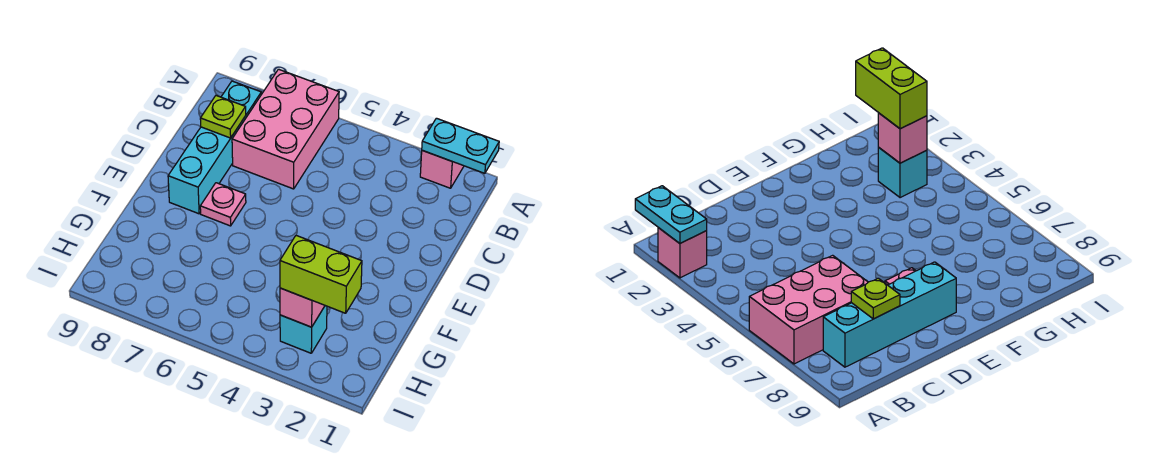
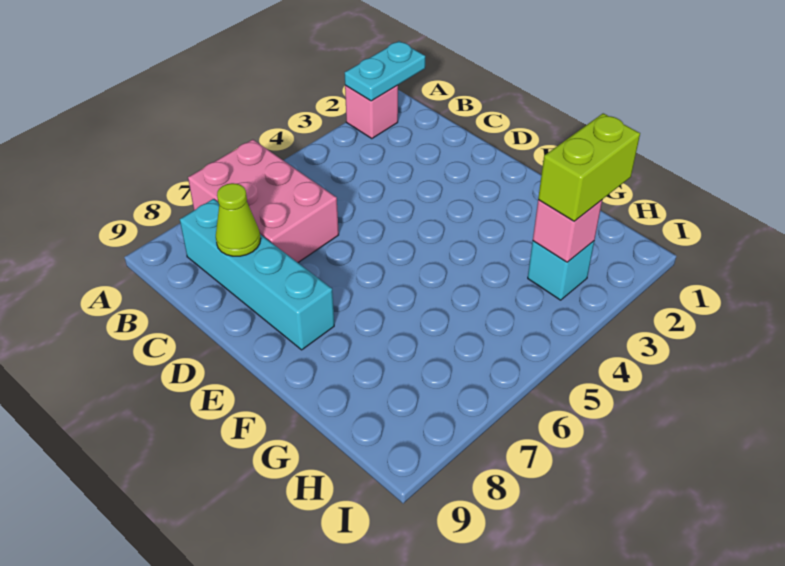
lime 1x1 plate [200,96,246,138] -> lime 1x1 cone [216,183,260,256]
pink 1x1 plate [200,183,246,226] -> none

